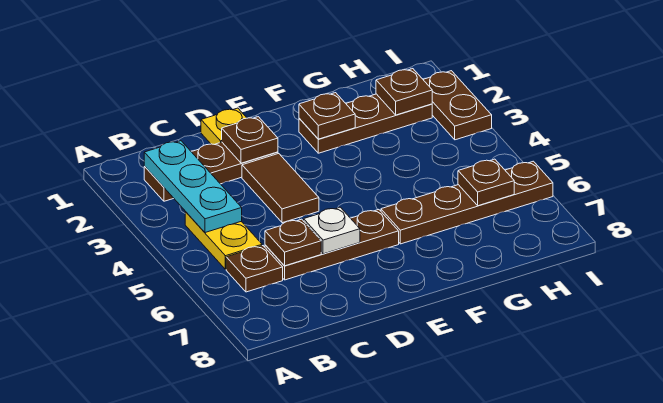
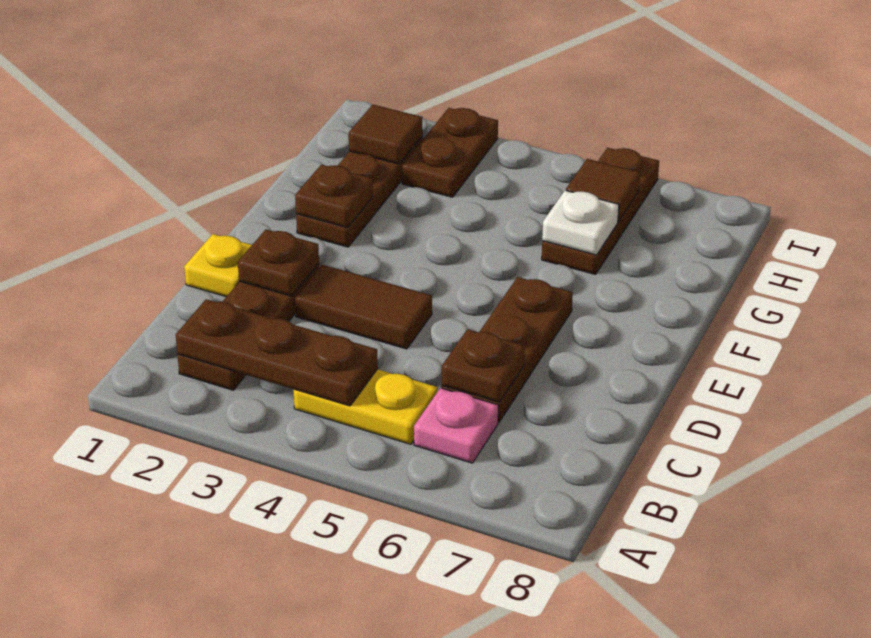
cyan 1x3 plate [144,141,242,233] -> brown 1x3 plate [176,299,378,406]
brown 1x1 plate [226,246,283,292] -> pink 1x1 plate [414,388,498,463]
white 1x1 plate [304,207,360,254] -> white 1x1 plate moved to [542,190,619,255]
brown 1x4 plate [381,161,553,244] -> brown 1x3 plate [542,148,659,275]
brown 1x1 plate [376,69,432,115] -> brown 1x1 tile [349,105,423,164]
brown 1x1 plate [458,159,514,206] -> brown 1x1 tile [566,159,640,222]
brown 1x2 plate [423,71,492,140] -> brown 1x2 plate turned to [402,108,498,197]

